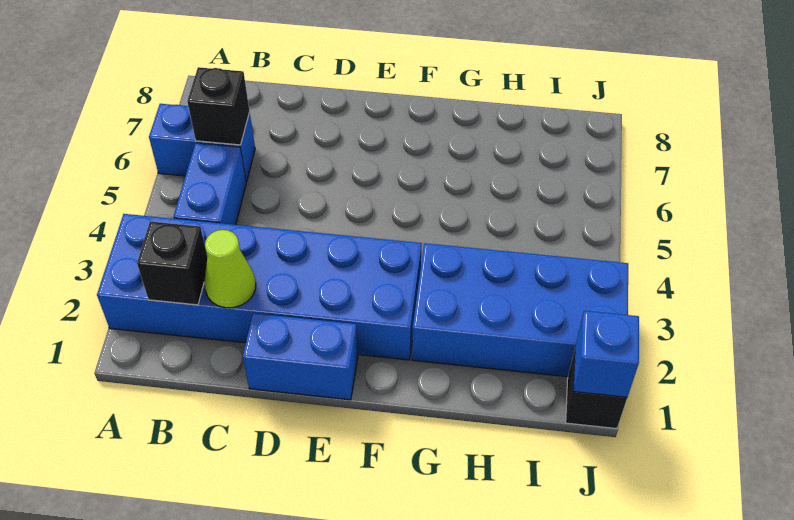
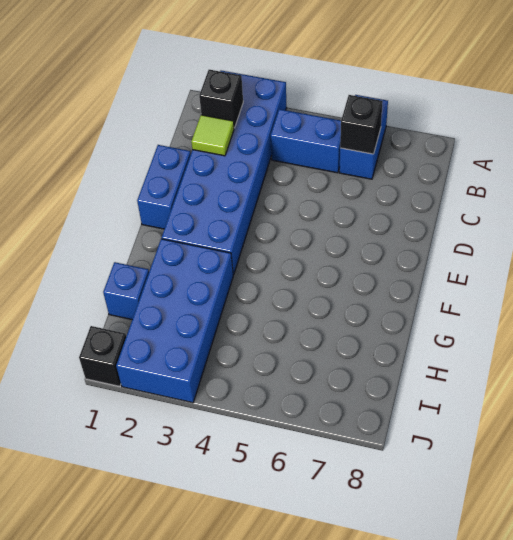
lime 1x1 cone [204,230,256,308] -> lime 1x1 tile [191,115,234,156]
blue 1x1 brick [574,311,639,397] -> blue 1x1 brick moved to [103,262,149,319]

